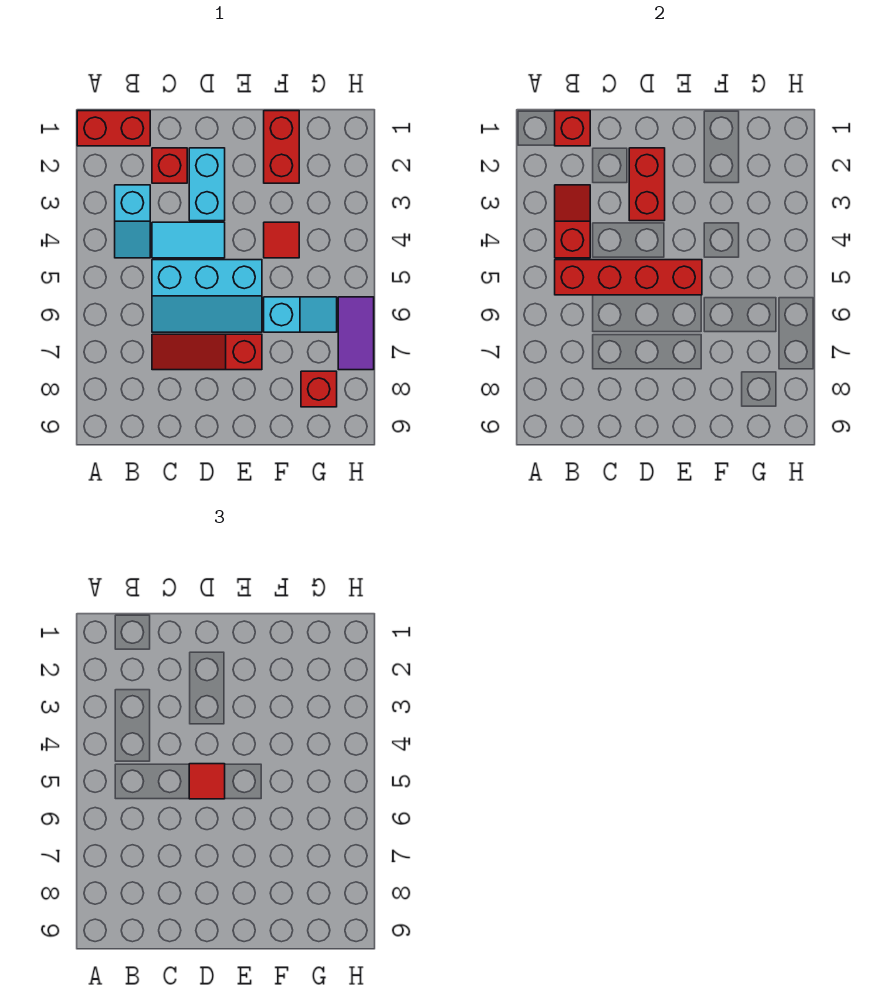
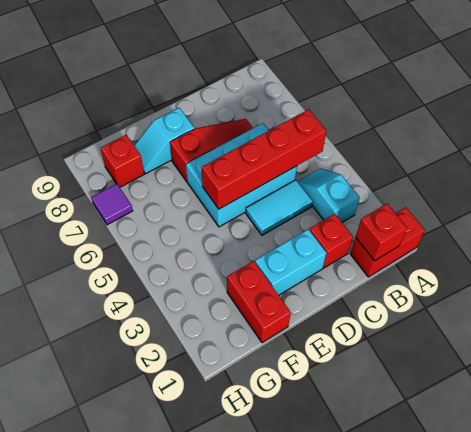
red 1x2 slope [555,185,590,258] -> none
cyan 2x3 slope [152,260,262,332] -> cyan 2x3 brick [186,123,297,227]
cyan 1x2 brick [189,148,225,221] -> cyan 1x2 brick turned to [255,229,326,295]
red 1x2 brick [629,148,665,221] -> none
red 1x1 tile [189,764,225,799] -> none
red 1x1 tile [264,222,299,258] -> none
cyan 1x2 slope [264,297,337,332] -> cyan 1x2 slope moved to [134,108,194,174]
purple 1x2 tile [338,297,374,370] -> purple 1x1 tile [91,184,133,225]

